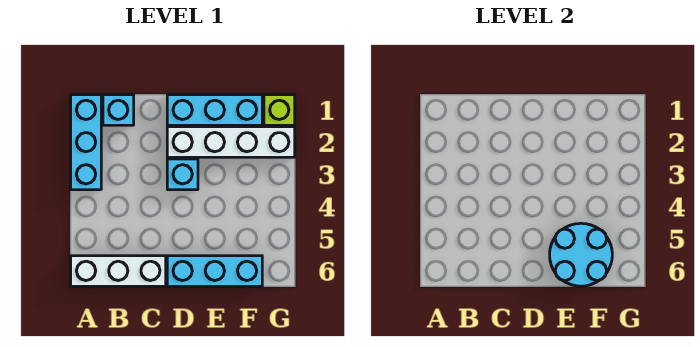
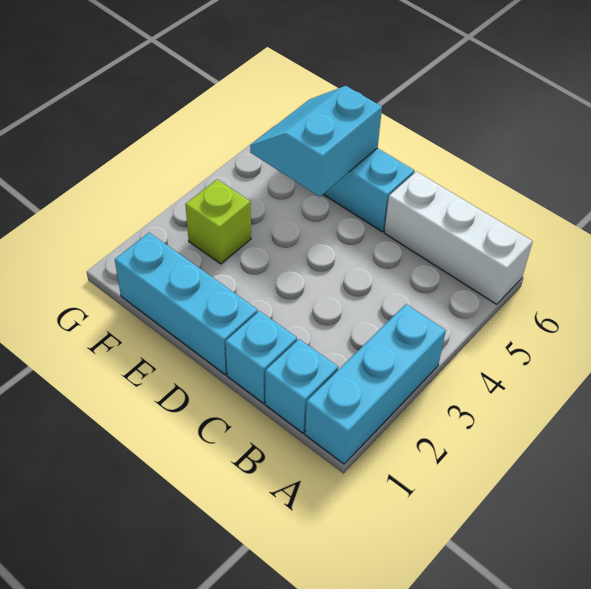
white 1x4 brick [167,127,295,157] -> none
cyan 1x1 brick [167,159,198,190] -> cyan 1x1 brick moved to [225,311,297,403]
cyan 2x2 round brick [550,223,612,286] -> cyan 2x2 slope [250,86,382,197]
lime 1x1 brick [264,95,295,125] -> lime 1x1 brick moved to [185,180,251,264]

